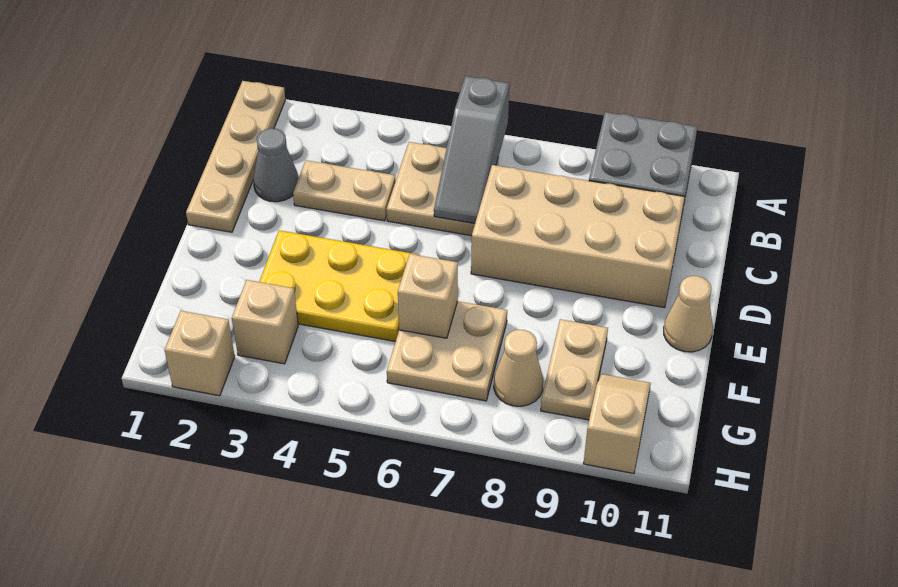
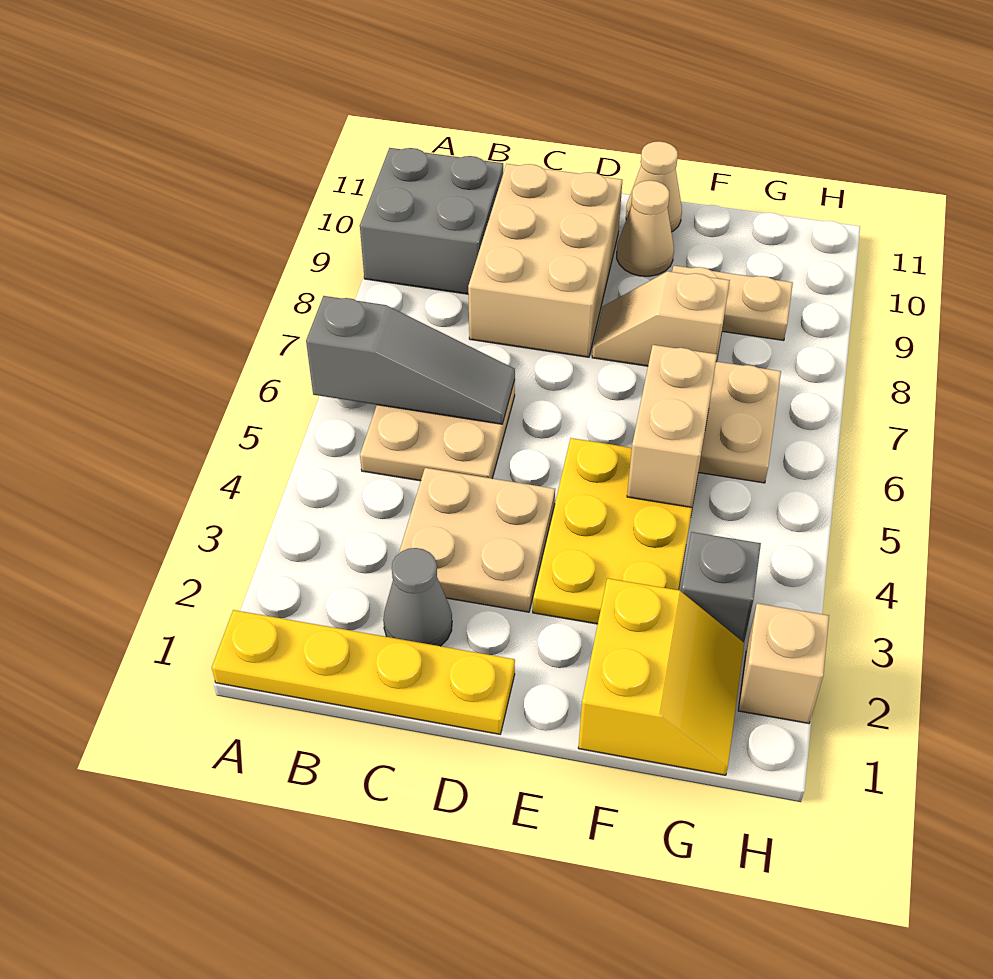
tan 1x4 plate [186,81,285,232] -> yellow 1x4 plate [212,610,515,734]
tan 1x2 plate [293,160,396,221] -> tan 2x2 plate [399,468,555,612]
tan 2x4 brick [471,165,684,308] -> tan 2x3 brick [468,164,622,357]
none -> yellow 2x2 slope [578,578,744,775]
tan 1x1 brick [398,254,458,338] -> tan 1x2 brick [627,345,717,507]
tan 1x1 brick [232,280,298,364] -> grey 1x1 brick [681,532,761,642]
tan 1x1 cone [494,330,543,406] -> tan 1x1 cone moved to [617,180,674,276]
tan 1x2 slope [583,374,651,473] -> tan 1x2 slope moved to [592,271,730,366]

